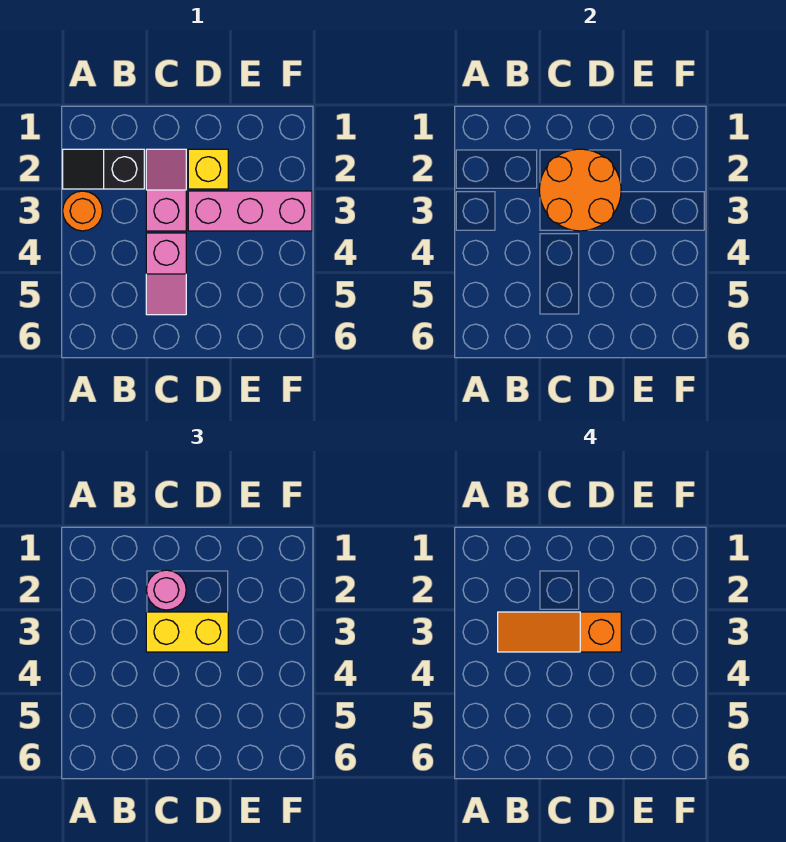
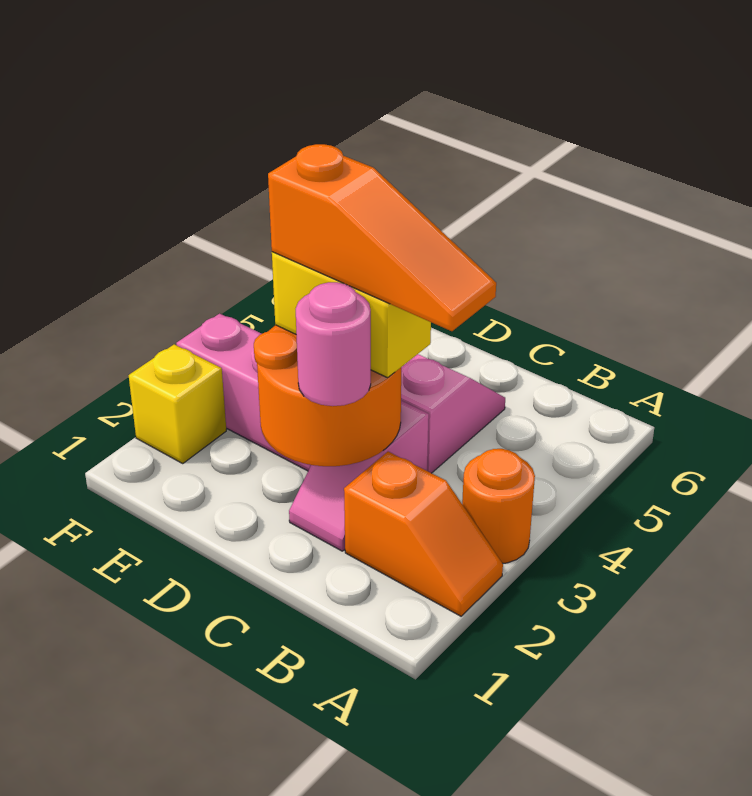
black 1x2 slope [63,149,144,189] -> orange 1x2 slope [344,452,503,616]
yellow 1x1 brick [188,149,228,189] -> yellow 1x1 brick moved to [129,344,226,463]

